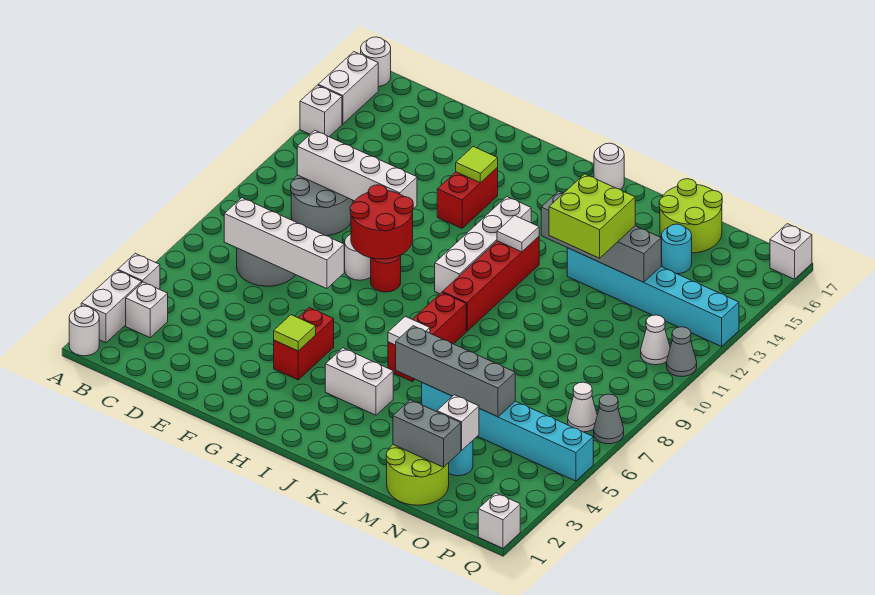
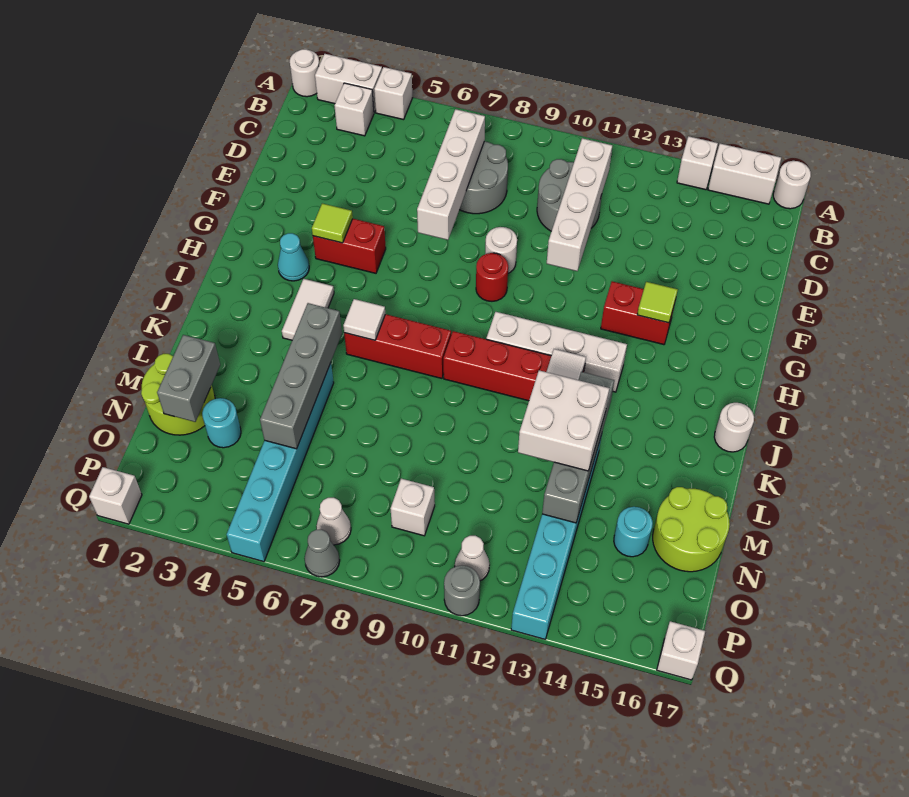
red 2x2 round brick [350,185,413,259] -> none
none -> cyan 1x1 cone [278,233,309,281]
white 1x2 brick [325,348,393,415] -> white 1x2 tile [282,279,334,340]
lime 2x2 brick [549,174,635,258] -> white 2x2 brick [518,370,609,471]
white 1x1 brick [437,395,479,450] -> white 1x1 brick moved to [390,479,435,536]
grey 1x1 cone [666,327,697,377] -> grey 1x1 round brick [444,565,480,616]

